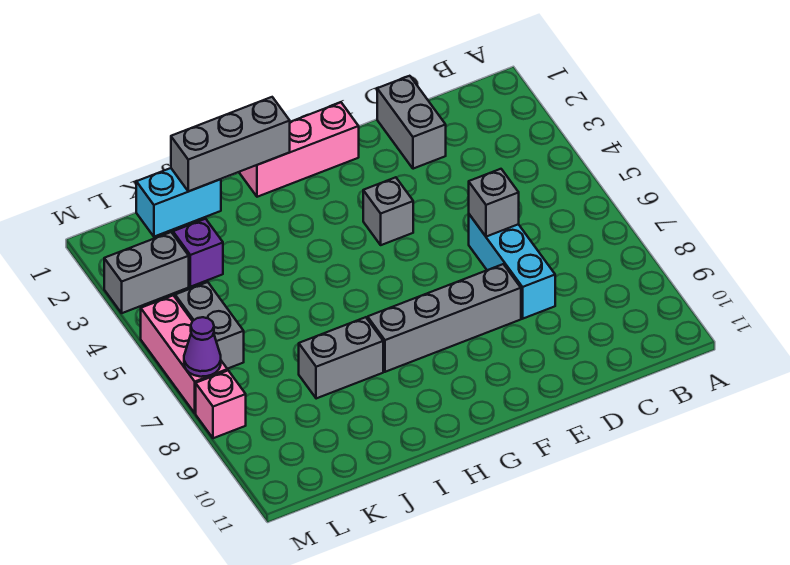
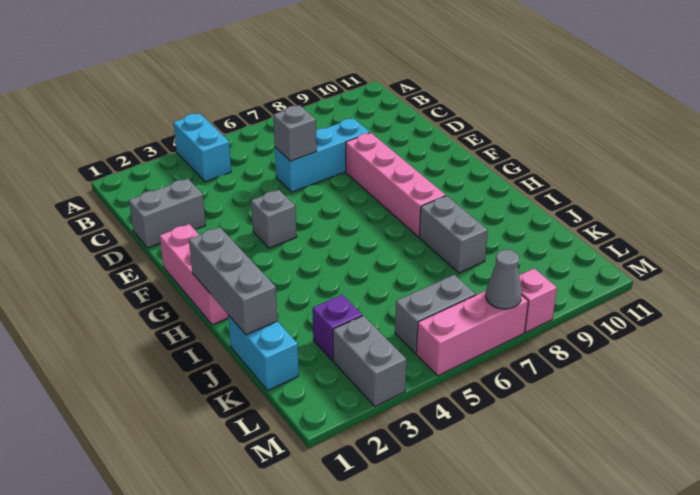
none -> cyan 1x2 brick [174,113,231,182]
grey 1x4 brick [368,264,521,372] -> pink 1x4 brick [346,133,446,237]
purple 1x1 cone [184,317,221,377] -> grey 1x1 cone [486,250,522,309]

